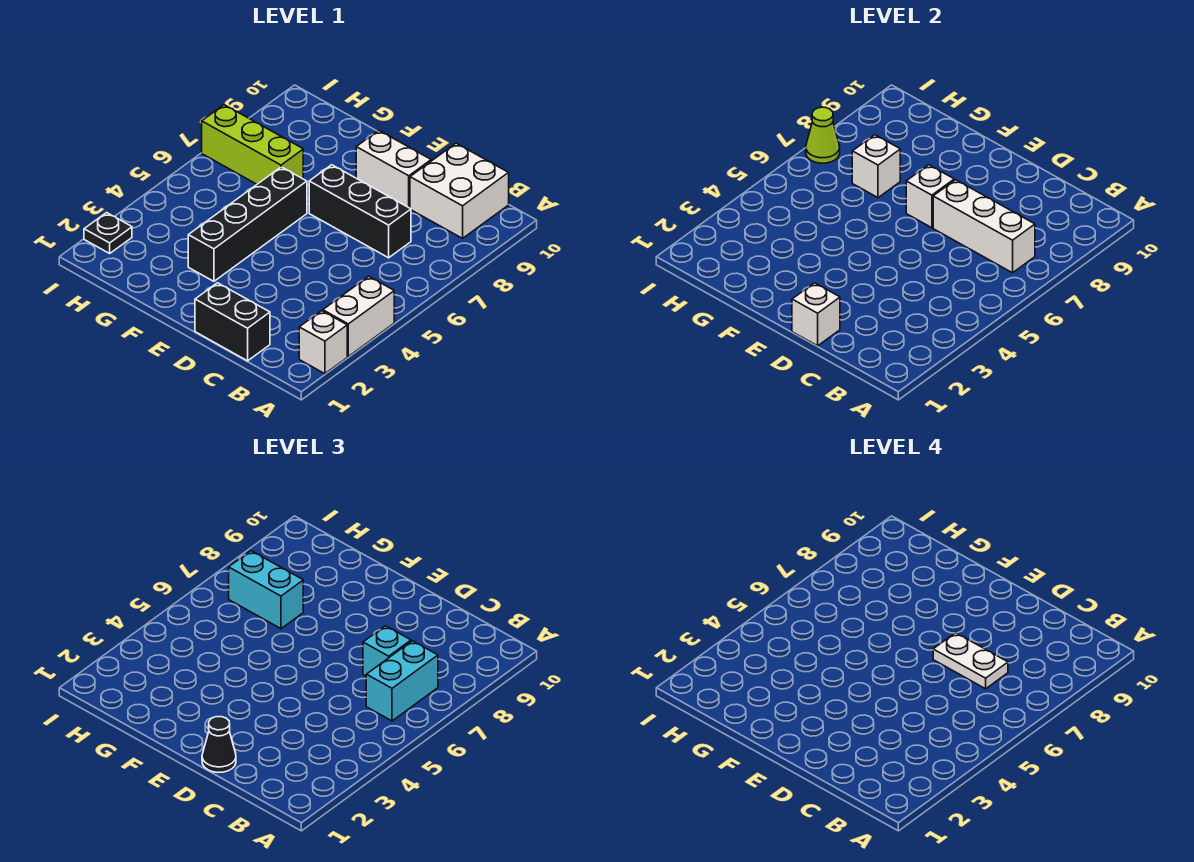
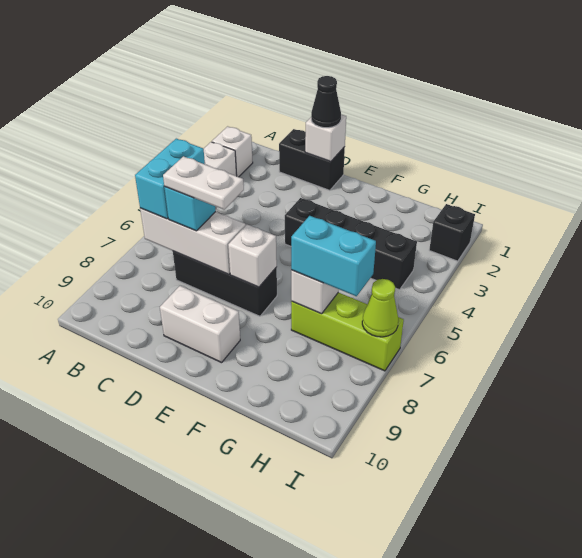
white 2x2 brick [410,143,509,238] -> none
black 1x4 brick [188,167,307,281] -> black 1x4 brick turned to [285,198,417,290]
black 1x1 plate [84,213,132,253] -> black 1x1 brick [429,204,475,261]

